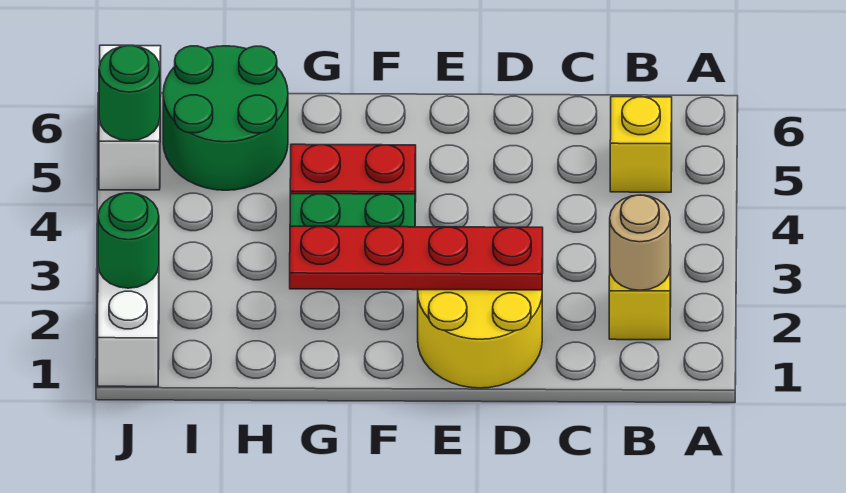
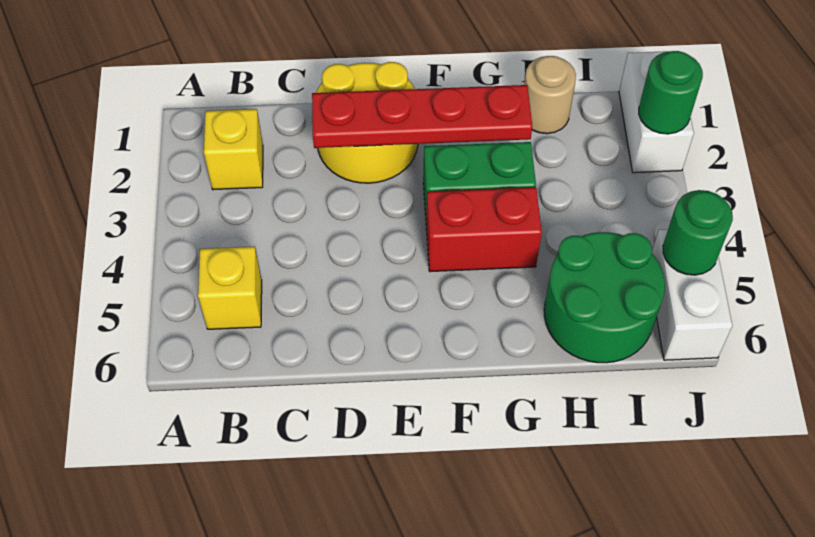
tan 1x1 round brick [610,195,670,290] -> tan 1x1 round brick moved to [524,56,576,134]

